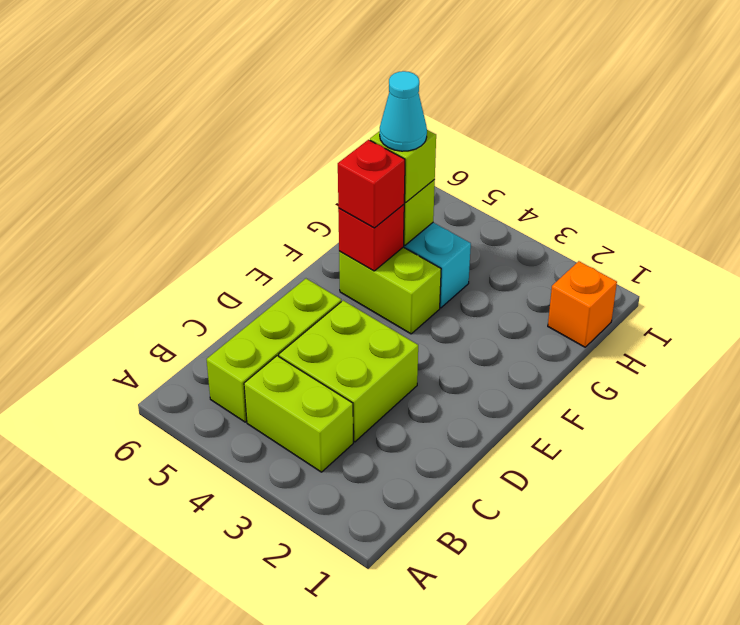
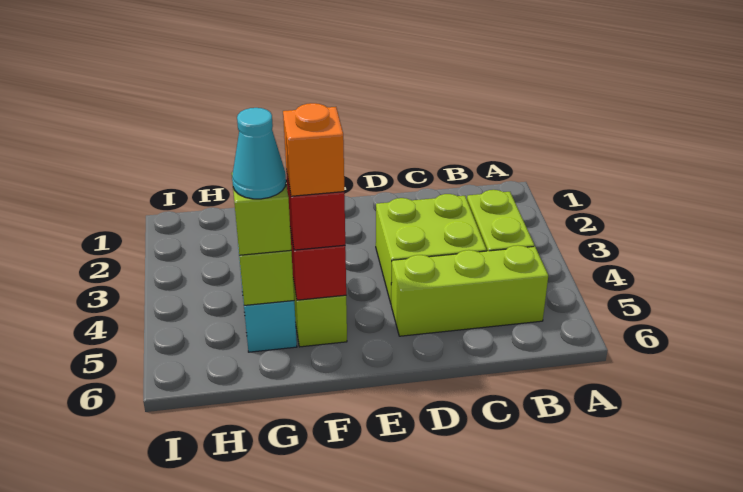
orange 1x1 brick [548,261,617,347] -> orange 1x1 brick moved to [283,103,344,196]

